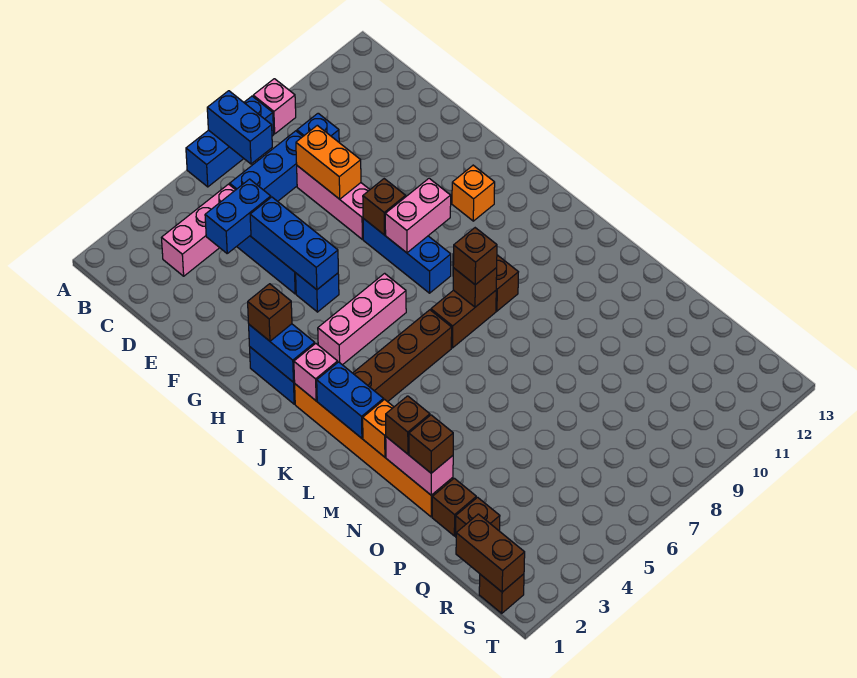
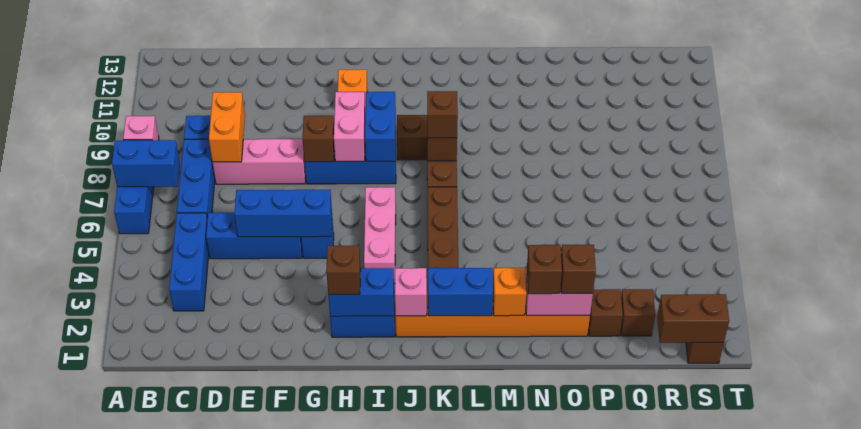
pink 1x3 brick [162,184,235,276] -> blue 1x3 brick [169,213,209,311]
blue 1x2 brick [205,179,271,253] -> blue 1x2 brick moved to [365,92,396,161]
orange 1x2 brick [296,125,361,199] -> orange 1x2 brick turned to [209,92,245,162]

